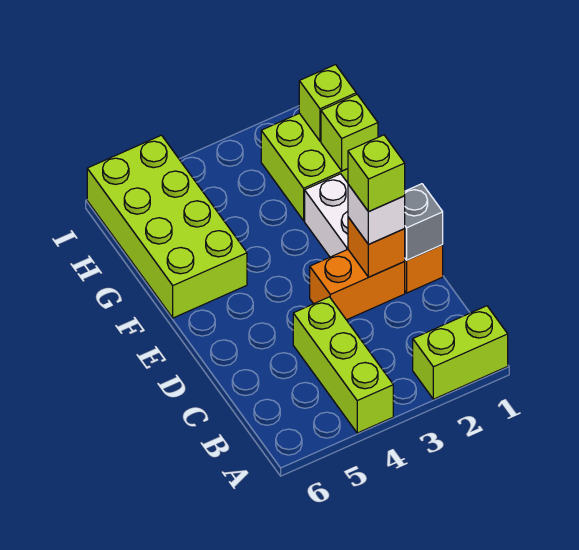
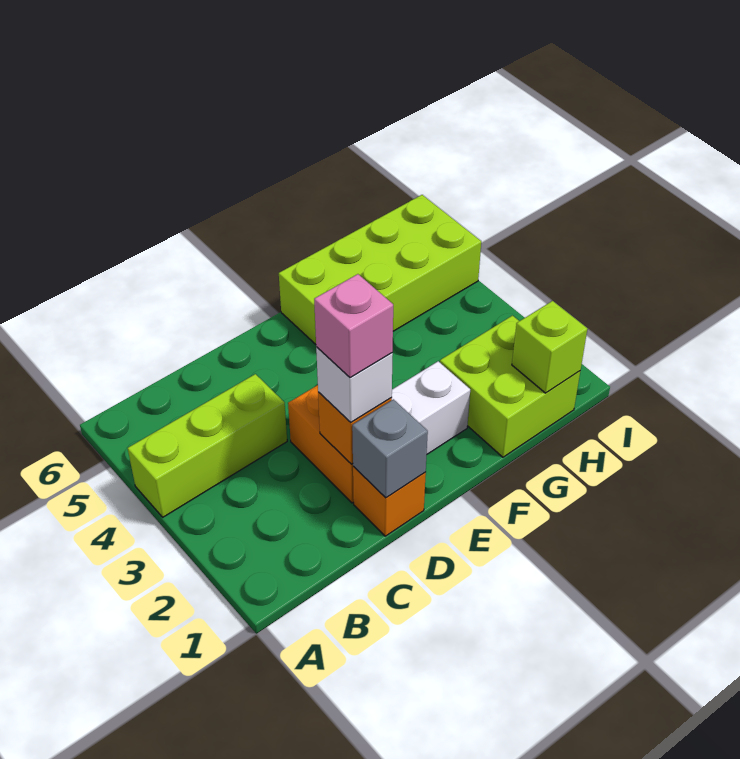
lime 1x2 brick [413,306,508,399] -> none
lime 1x1 brick [348,135,405,212] -> pink 1x1 brick [314,274,393,378]
lime 1x1 brick [321,94,378,171] -> none

